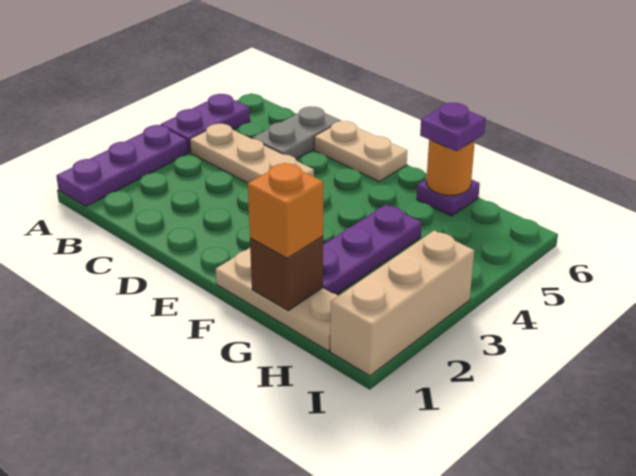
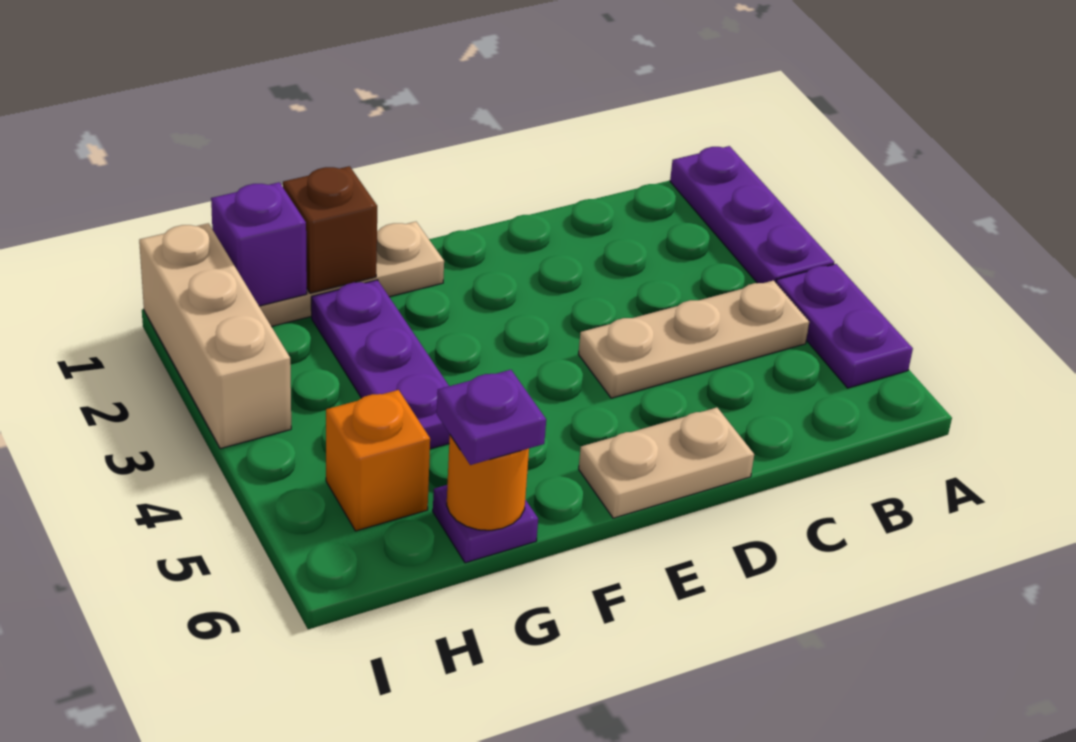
grey 1x2 plate [252,106,341,159] -> none
orange 1x1 brick [248,163,323,258] -> orange 1x1 brick moved to [326,390,430,531]
none -> purple 1x1 brick [211,182,307,306]

